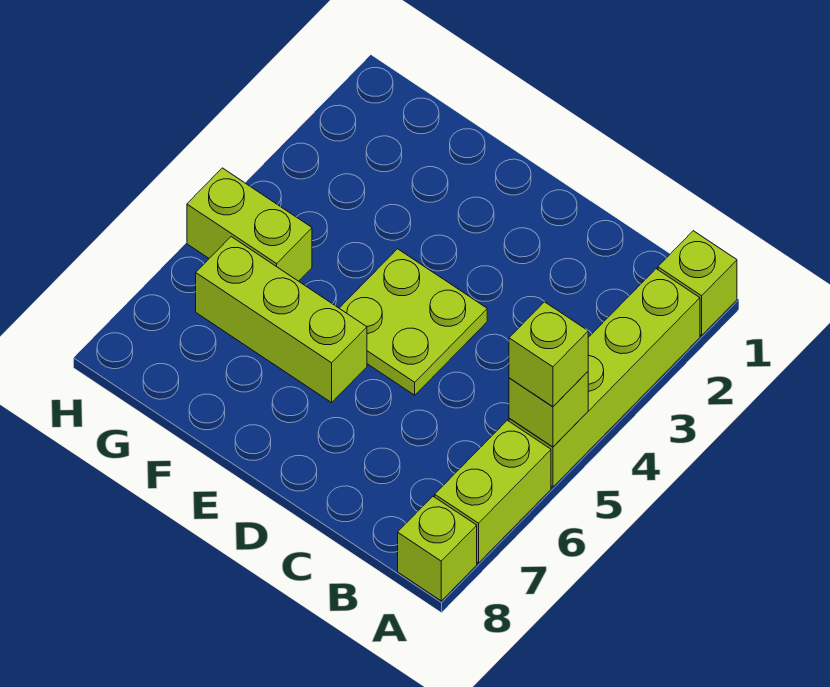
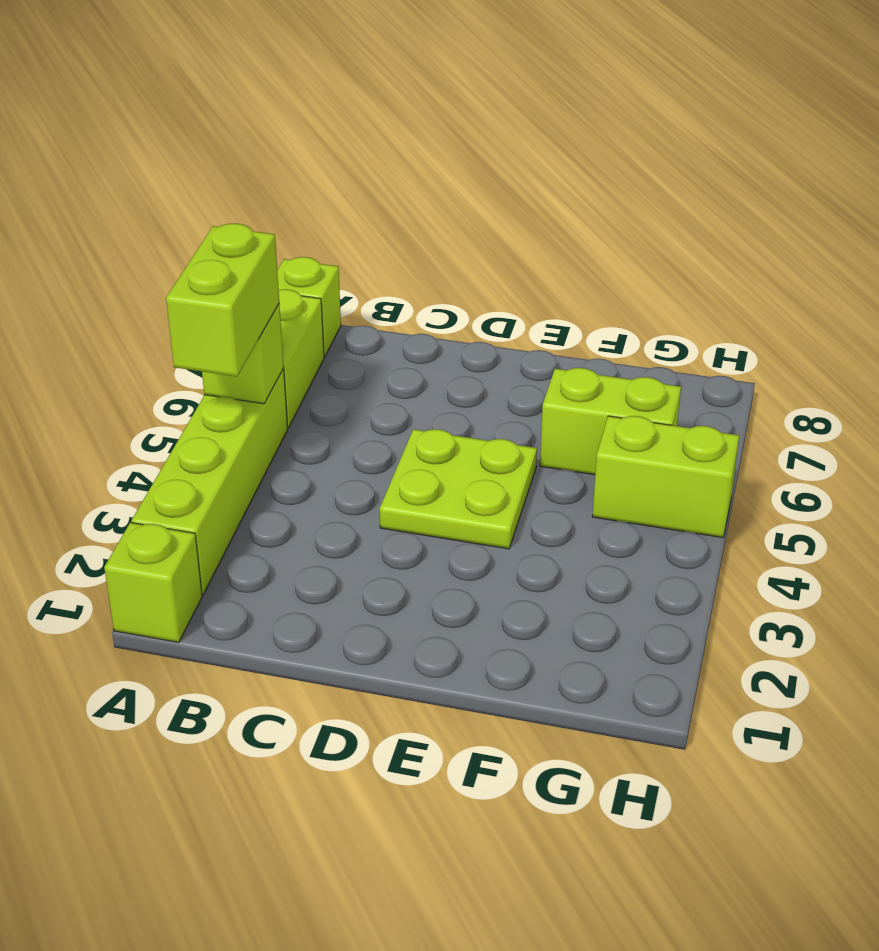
lime 1x1 brick [509,302,588,407] -> lime 1x2 brick [166,223,279,377]
lime 1x3 brick [196,237,367,403] -> lime 1x2 brick [540,368,681,475]

